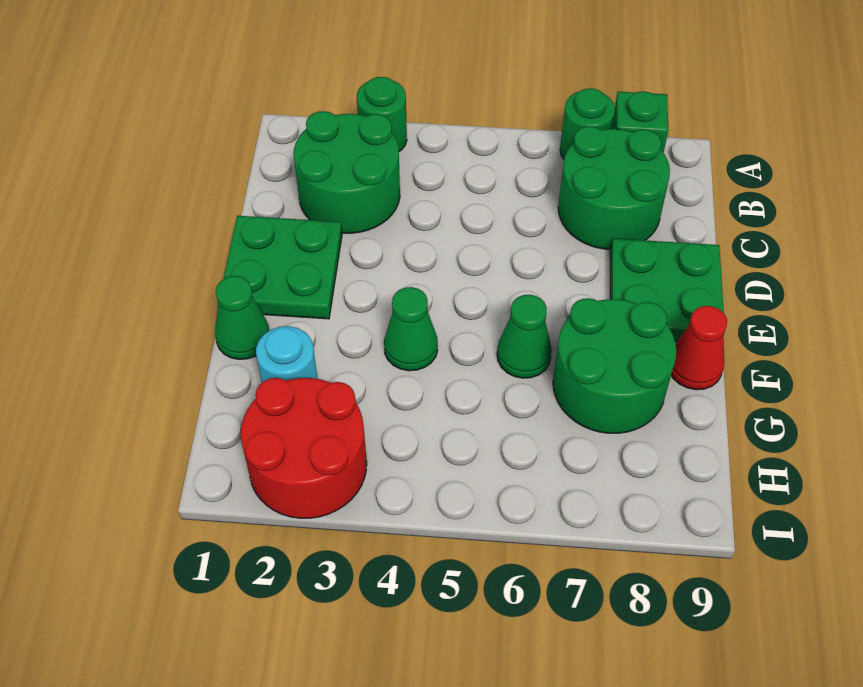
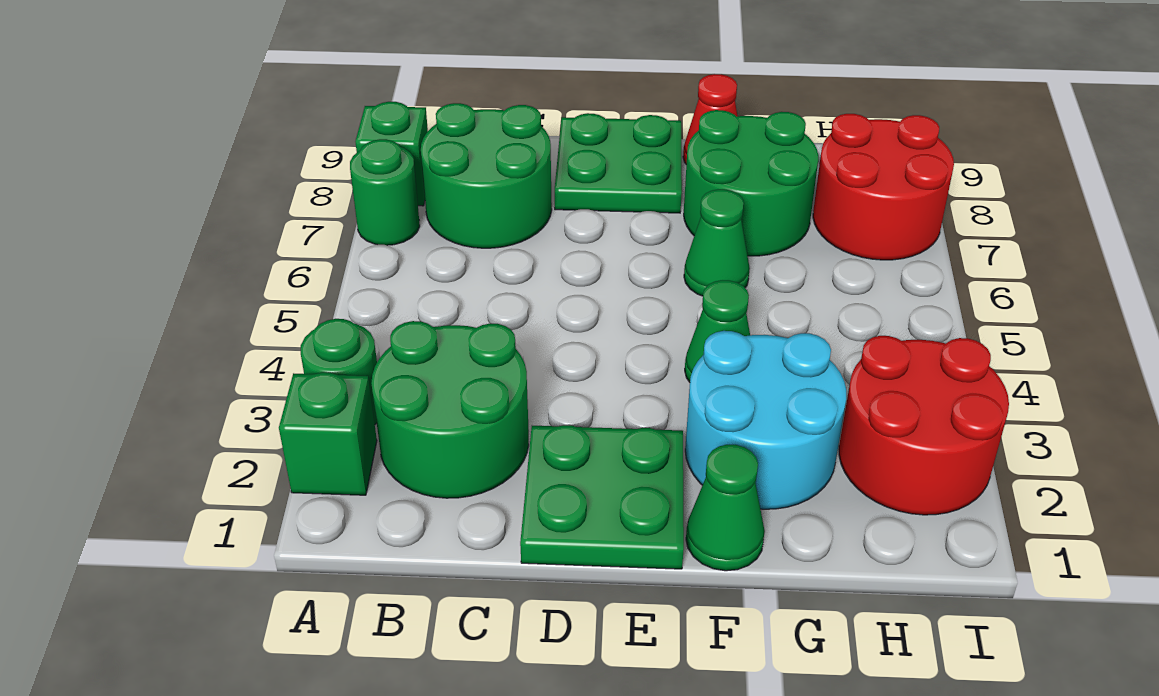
none -> green 1x1 brick [279,372,377,495]
cyan 1x1 round brick [256,326,317,382] -> cyan 2x2 round brick [685,331,846,509]
none -> red 2x2 round brick [813,114,954,260]

